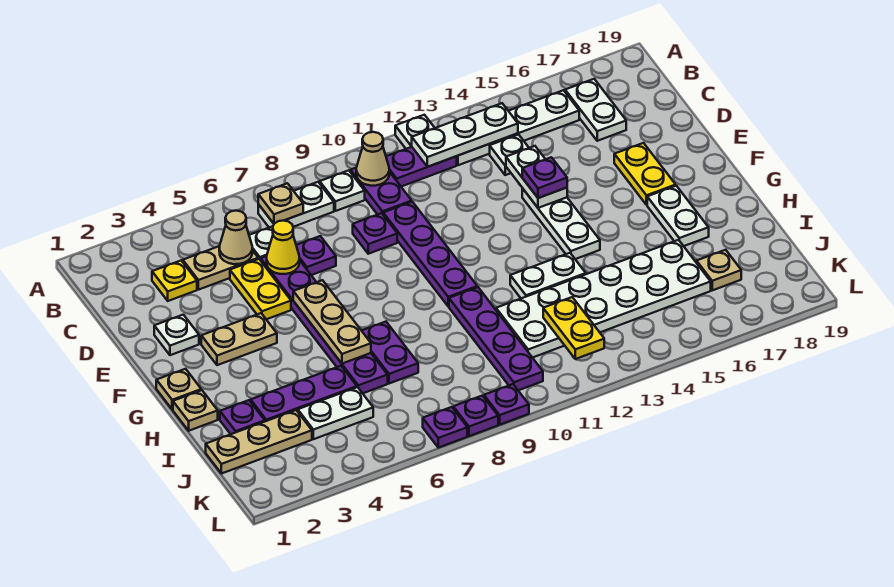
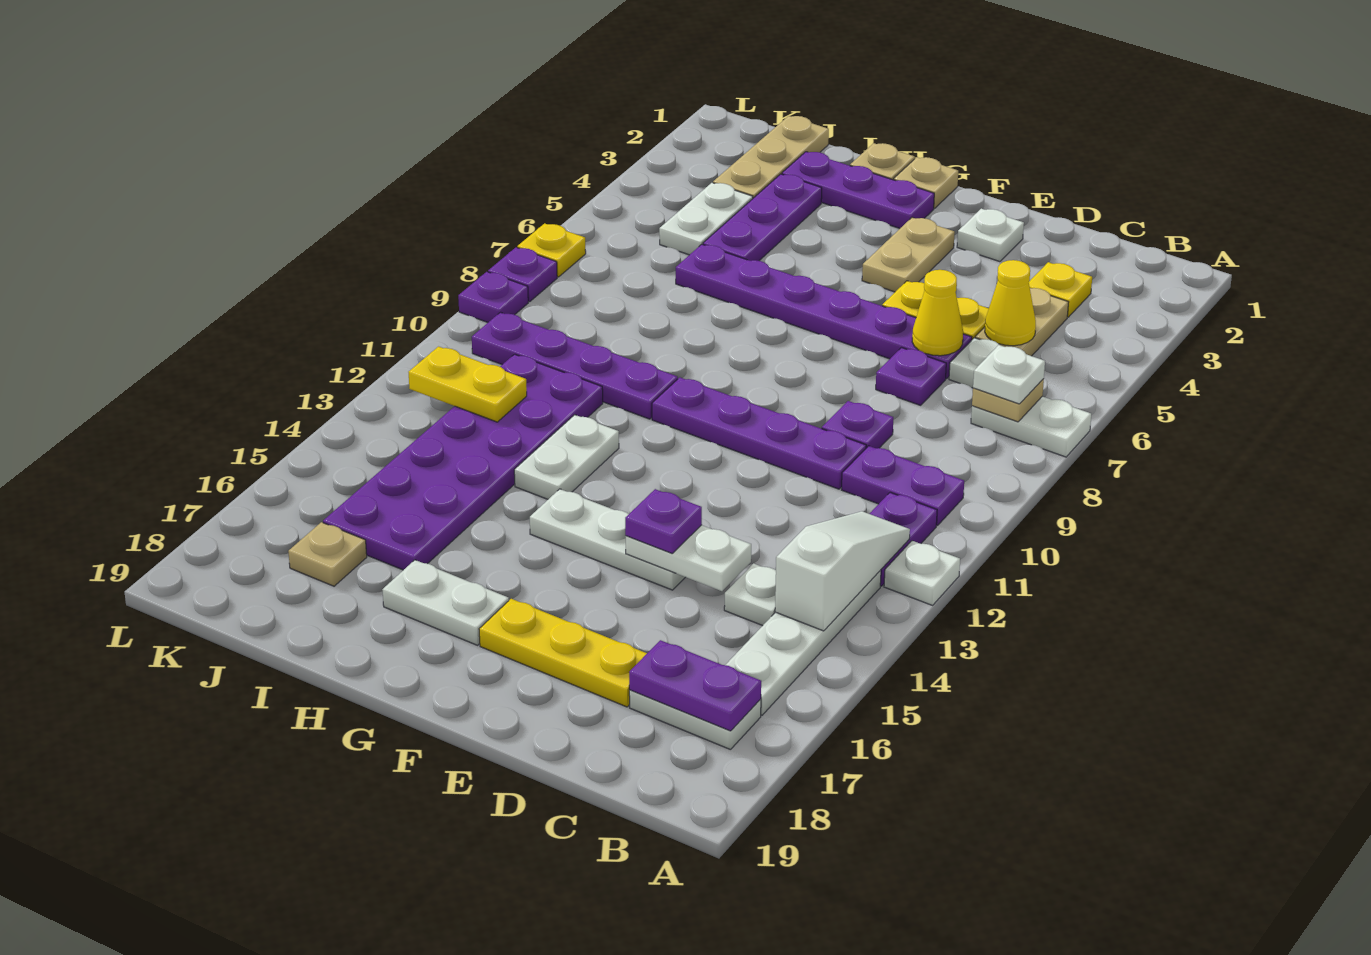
white 1x2 plate [258,182,334,227] -> white 1x2 plate turned to [971,396,1091,457]
white 1x1 plate [320,170,365,211] -> white 1x1 plate moved to [973,345,1045,404]
tan 1x1 cone [356,132,389,186] -> none
white 1x3 plate [412,103,518,167] -> white 1x3 slope [775,511,910,631]
tan 1x1 cone [219,211,252,264] -> yellow 1x1 cone [985,260,1036,346]
yellow 1x2 plate [614,143,676,205] -> yellow 1x3 plate [479,599,647,707]
tan 1x3 plate [293,280,371,364] -> none
purple 1x2 plate [362,322,418,384] -> purple 1x2 plate moved to [629,640,761,731]
purple 1x1 plate [220,400,265,434] -> purple 1x3 plate [782,152,934,228]
white 2x6 plate [496,240,711,358] -> purple 2x6 plate [323,354,603,570]
purple 1x1 plate [423,407,467,448] -> yellow 1x1 plate [517,223,586,277]

